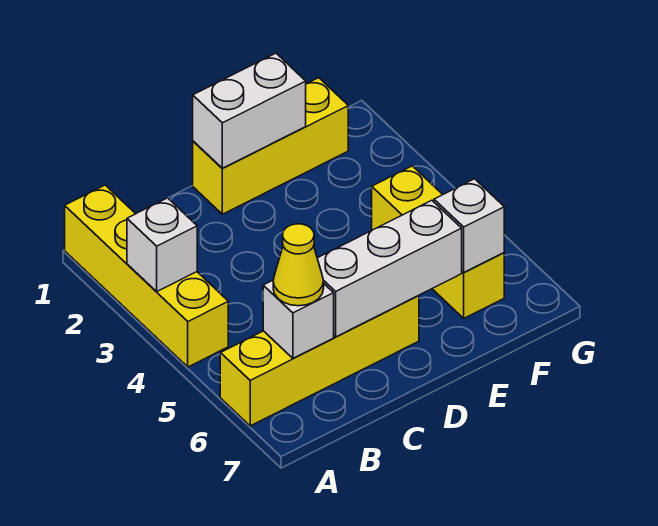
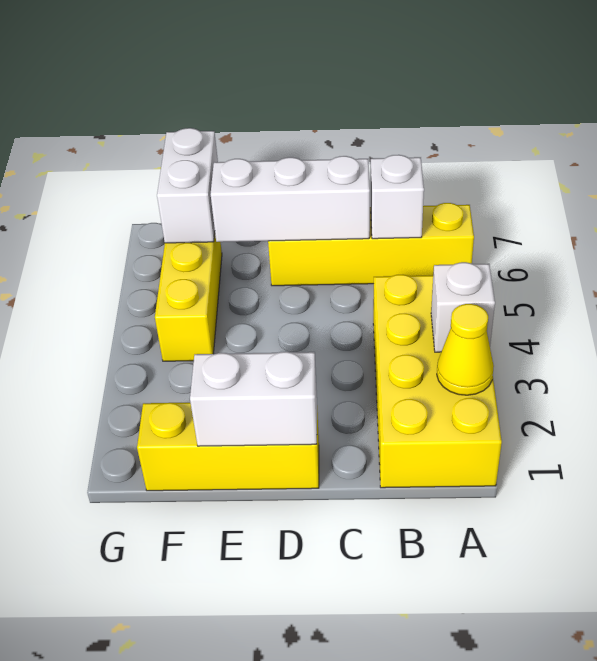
yellow 1x4 brick [65,185,228,367] -> yellow 2x4 brick [373,275,502,488]
yellow 1x1 cone [273,224,324,306] -> yellow 1x1 cone moved to [437,304,494,395]
white 1x1 brick [434,179,504,272] -> white 1x2 brick [157,128,218,243]

